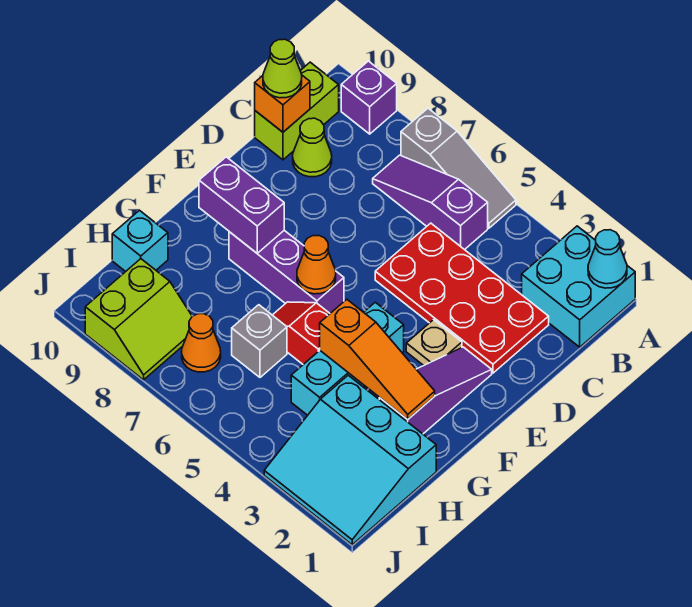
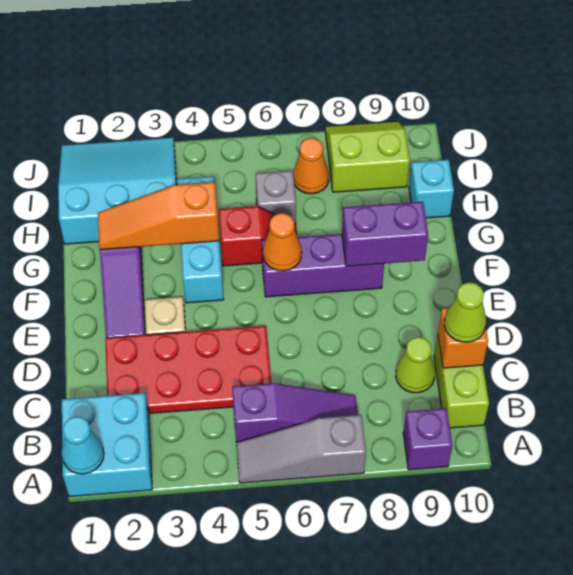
lime 2x2 slope [85,259,192,380] -> lime 2x2 slope turned to [325,122,410,192]

